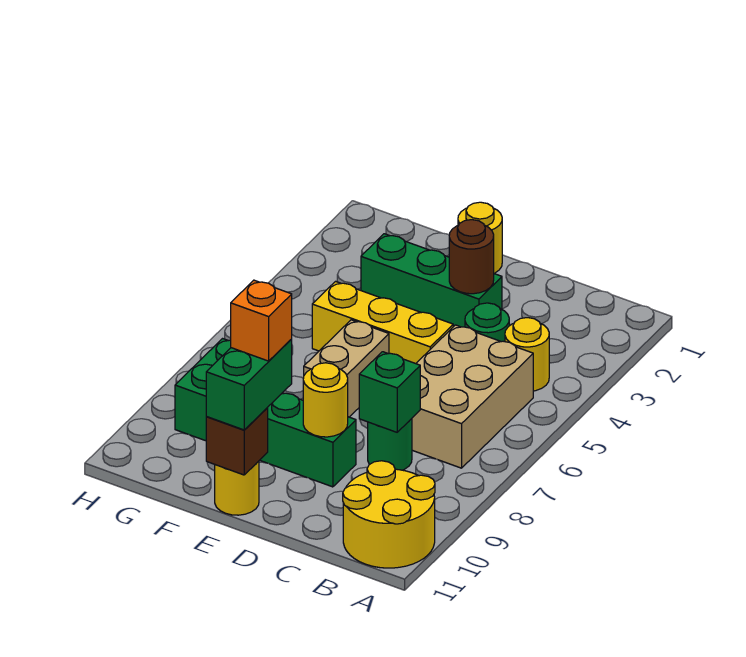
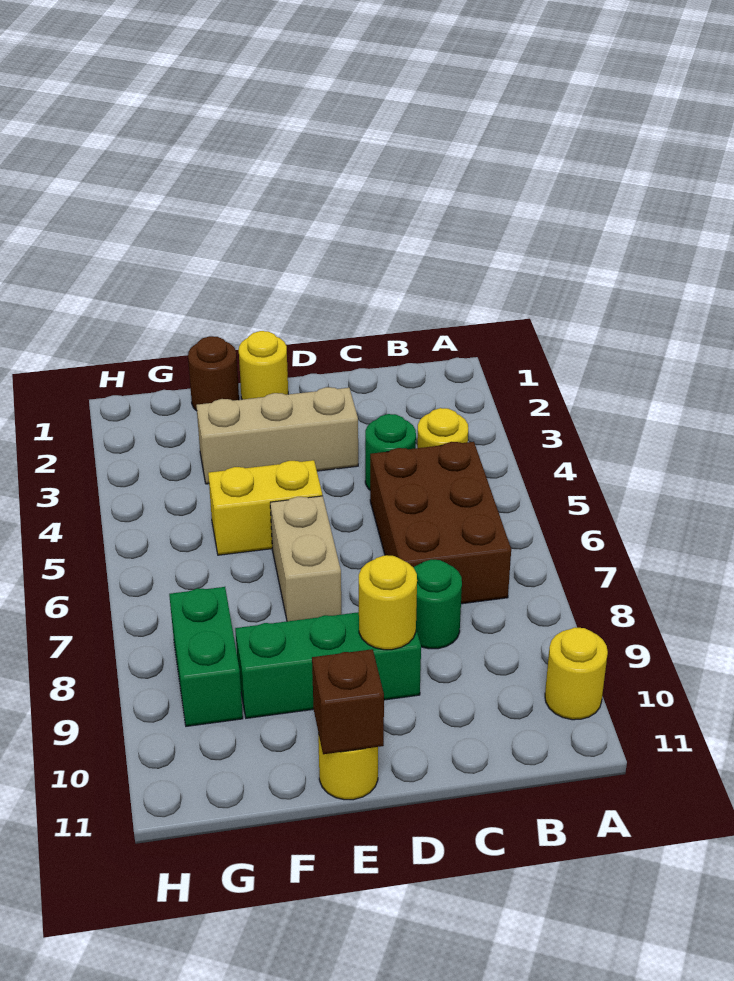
yellow 2x2 round brick [343,461,435,568] -> yellow 1x1 round brick [545,627,608,720]
tan 2x3 brick [412,325,533,468] -> brown 2x3 brick [370,442,511,604]
green 1x1 brick [359,352,420,432] -> none
green 1x3 brick [361,234,502,327] -> tan 1x3 brick [196,387,358,484]
brown 1x1 round brick [449,220,494,294] -> brown 1x1 round brick moved to [188,336,239,411]
yellow 1x3 brick [312,281,453,364] -> yellow 1x2 brick [208,460,322,555]
green 1x2 brick [206,339,292,430] -> none
orange 1x1 brick [231,280,292,361] -> none

